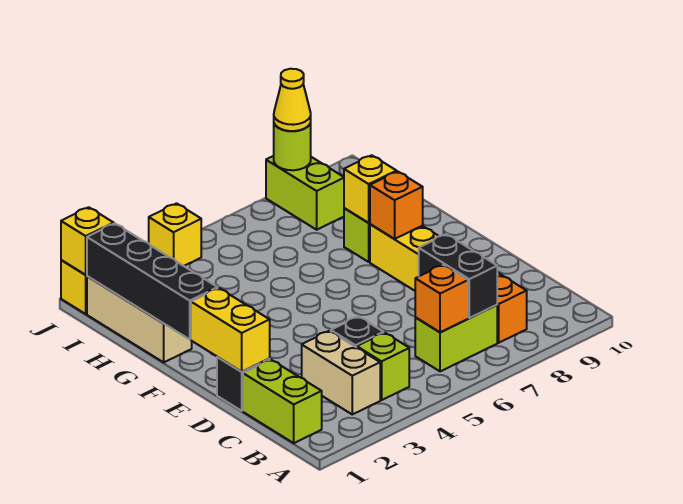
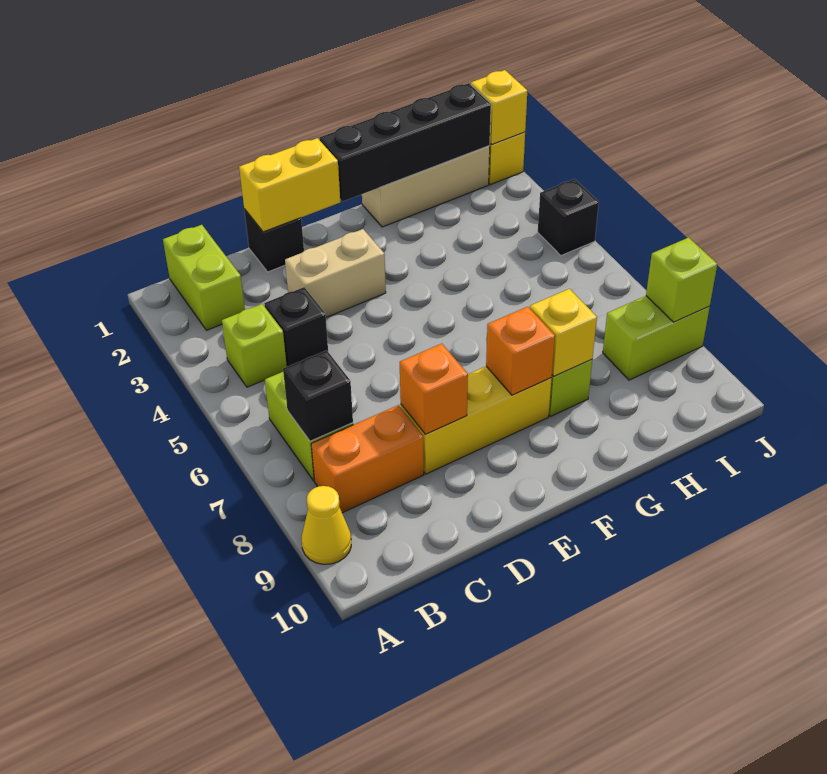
lime 1x2 brick [243,360,322,443] -> lime 1x2 brick turned to [163,225,245,330]
tan 1x2 brick [302,331,380,414] -> tan 1x2 brick moved to [285,229,386,317]
orange 1x1 brick [415,265,468,332] -> orange 1x1 brick moved to [400,344,468,434]
black 1x2 brick [419,234,497,318] -> black 1x1 brick [283,350,353,441]
yellow 1x1 brick [149,203,201,266] -> black 1x1 brick [538,179,599,255]
lime 1x1 round brick [274,123,311,170] -> lime 1x1 brick [646,238,717,322]
yellow 1x1 cone [274,69,311,131] -> yellow 1x1 cone moved to [302,486,351,564]

